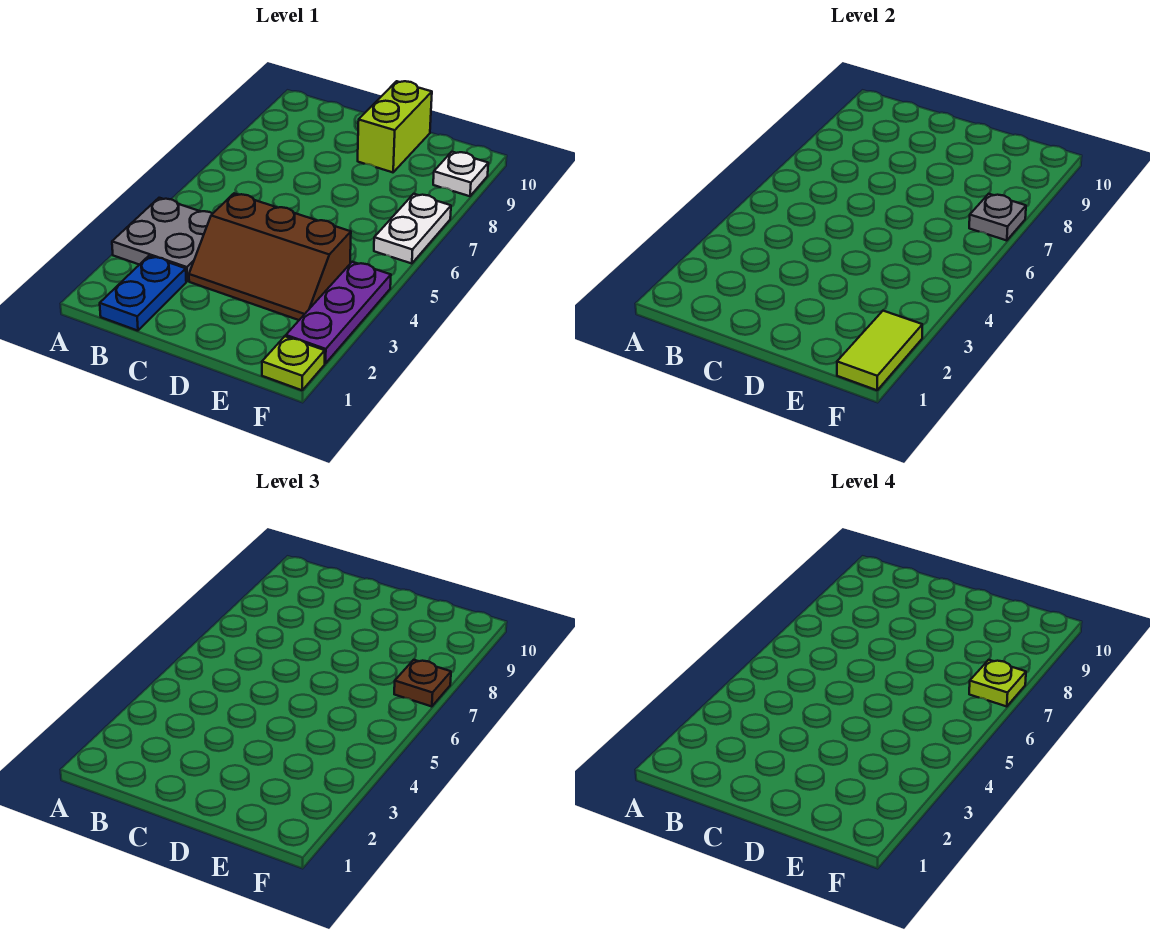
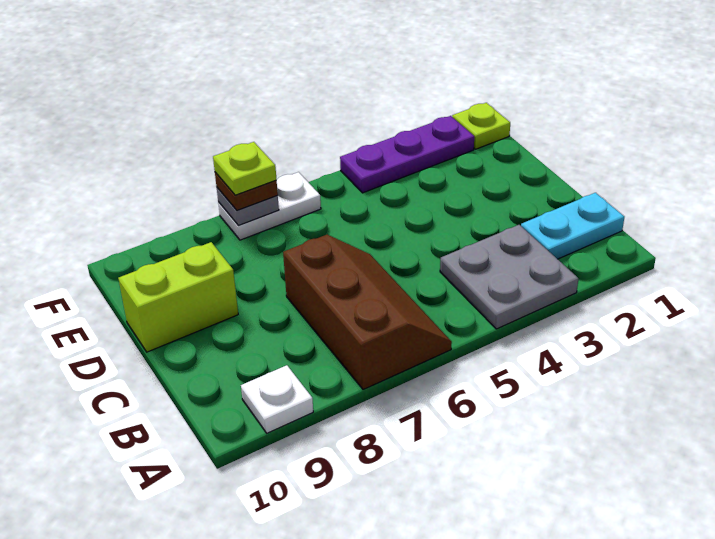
blue 1x2 plate [100,256,186,331] -> cyan 1x2 plate [521,193,624,259]
brown 2x3 slope [189,194,351,320] -> brown 2x3 slope moved to [283,235,452,390]
lime 1x2 tile [837,311,922,390] -> none
white 1x1 plate [433,152,488,196] -> white 1x1 plate moved to [241,365,313,433]

